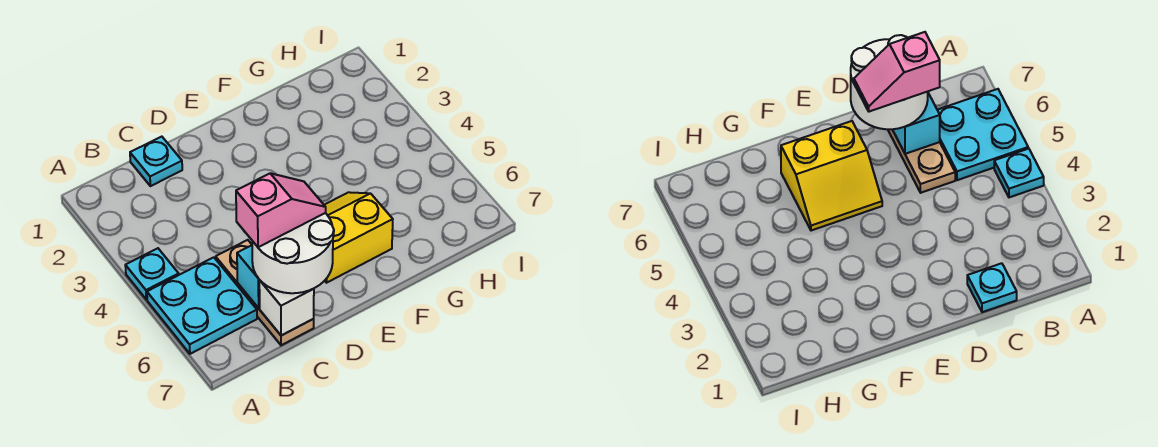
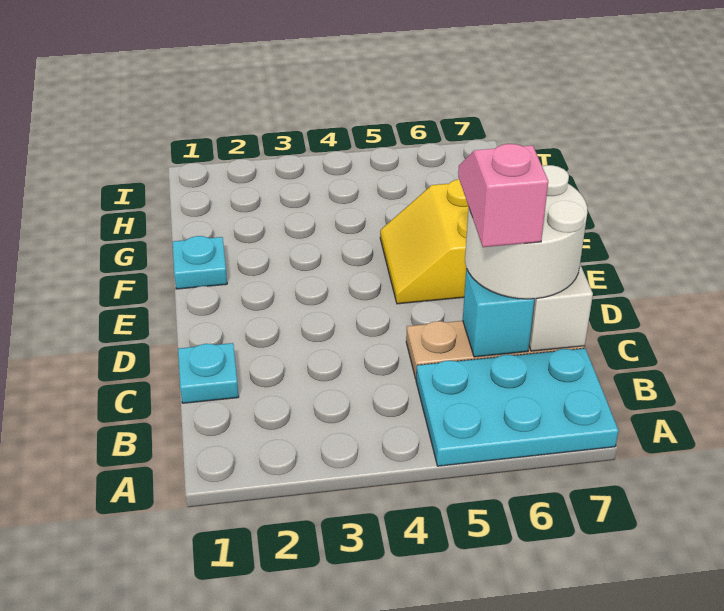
cyan 1x1 plate [125,248,179,300] -> cyan 1x1 plate moved to [173,236,227,289]
cyan 2x2 plate [147,257,257,354] -> cyan 2x3 plate [416,348,619,466]

